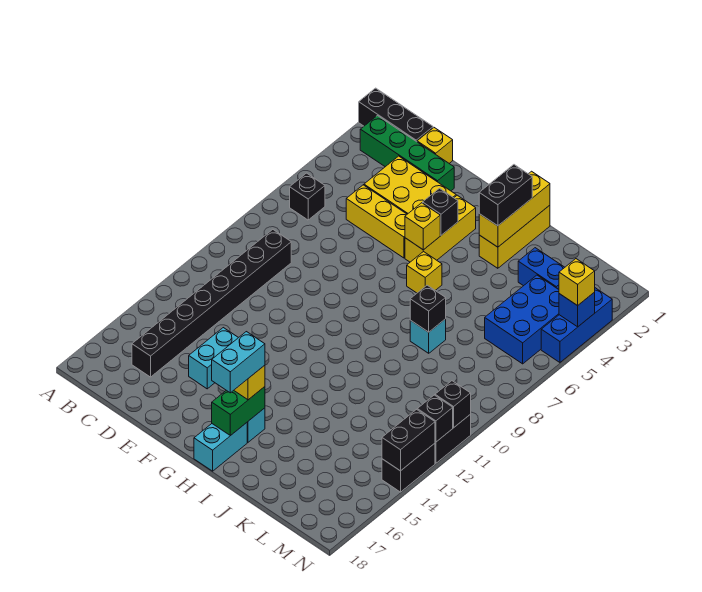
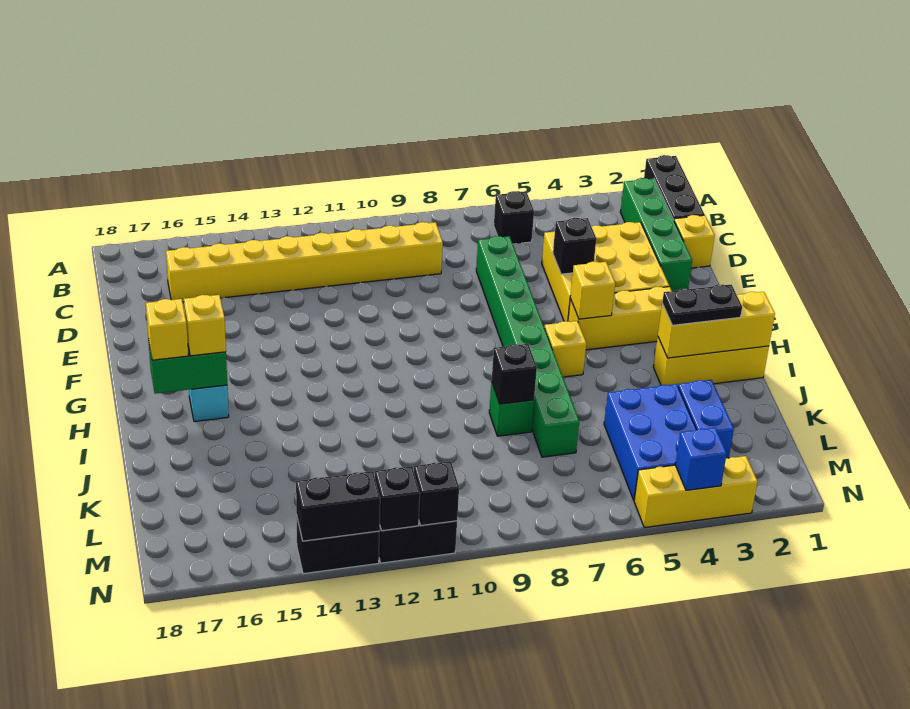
black 1x8 brick [132,230,291,377] -> yellow 1x8 brick [166,222,443,302]
none -> green 1x8 brick [476,236,579,457]
cyan 1x2 brick [189,328,238,389] -> none
black 1x1 brick [423,188,458,235] -> black 1x1 brick moved to [553,218,596,274]
cyan 1x2 brick [212,332,265,393] -> none
cyan 1x2 brick [194,423,247,471] -> none
black 1x2 brick [479,165,532,226] -> black 1x2 plate [662,285,742,325]
cyan 1x1 brick [410,319,446,353] -> green 1x1 brick [489,381,534,436]
blue 2x3 brick [485,275,559,364] -> blue 2x3 brick turned to [604,384,696,500]
blue 1x3 brick [541,288,612,362] -> yellow 1x3 brick [634,456,758,528]
yellow 1x1 brick [559,259,595,306] -> yellow 1x1 brick moved to [146,299,188,360]

